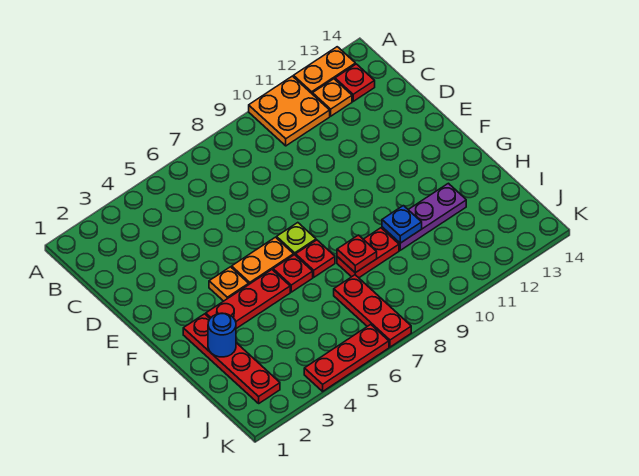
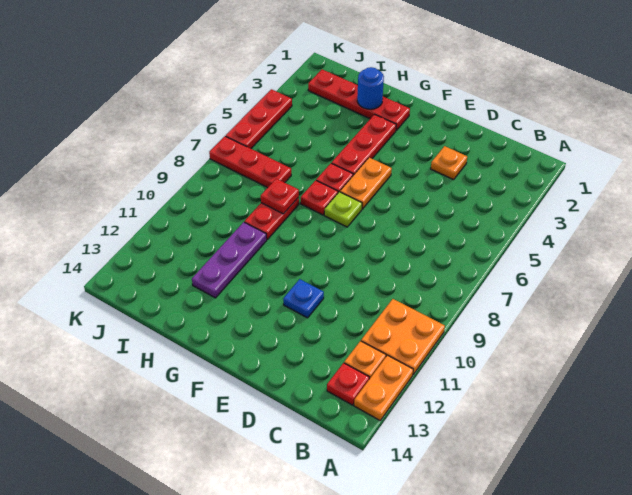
orange 1x1 plate [209,267,249,301] -> orange 1x1 plate moved to [431,146,467,180]
blue 1x1 plate [382,206,422,243] -> blue 1x1 plate moved to [283,279,324,318]

